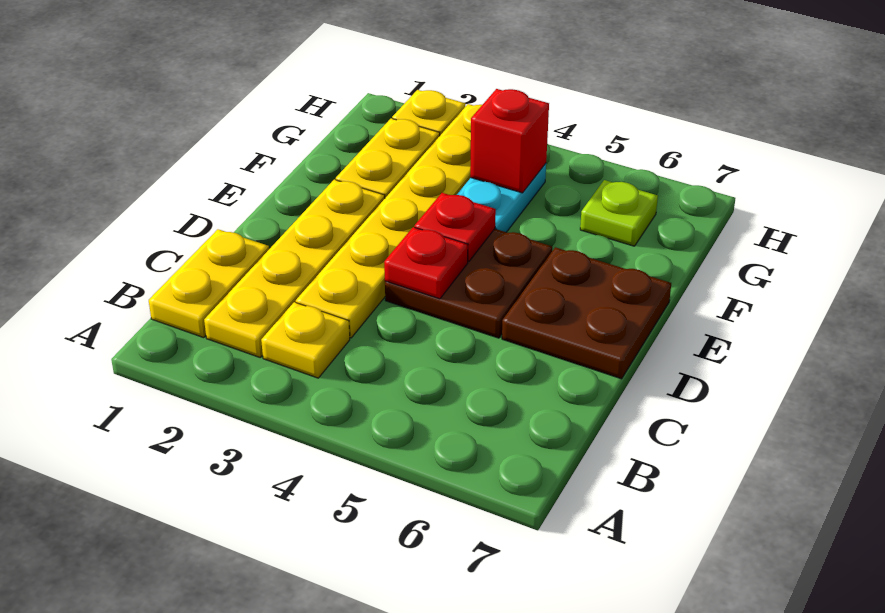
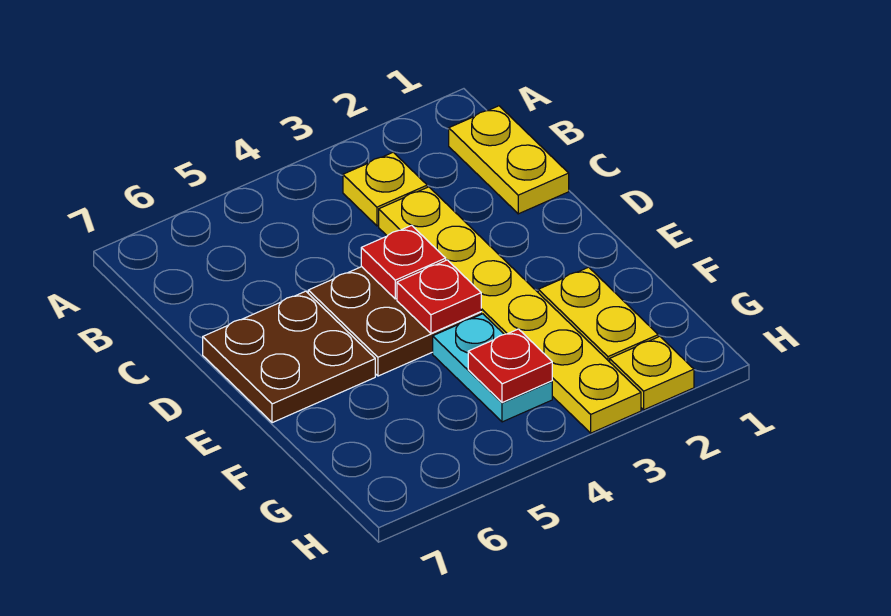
yellow 1x4 plate [204,180,385,357] -> none
red 1x1 brick [470,89,549,193] -> red 1x1 plate [468,329,552,403]
lime 1x1 plate [580,180,658,246] -> none

